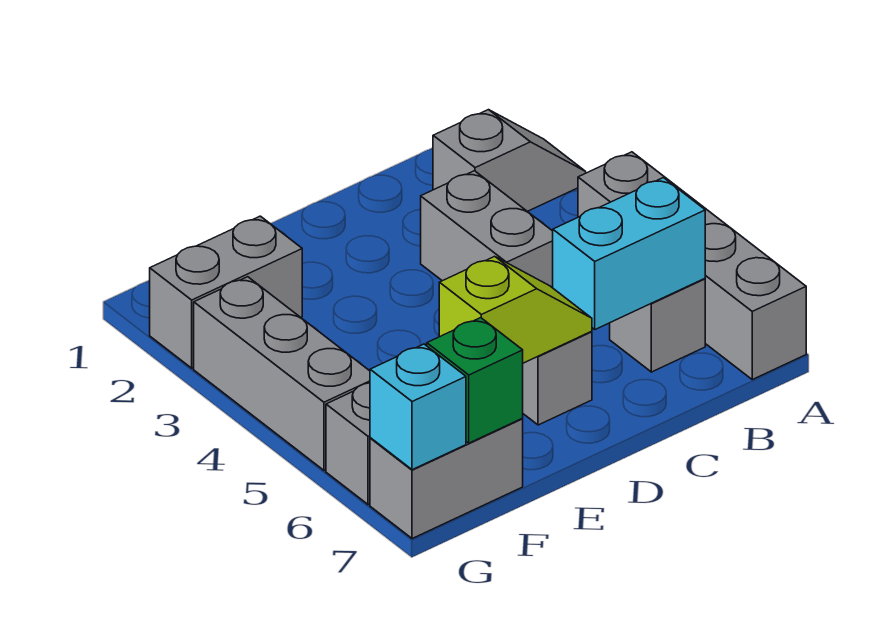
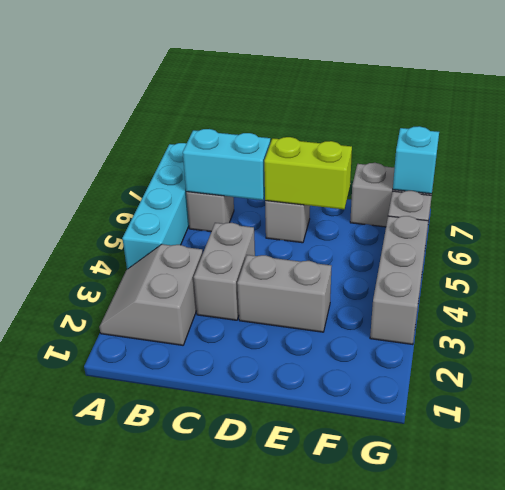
grey 1x2 slope [433,110,586,211] -> grey 2x2 slope [99,244,203,345]
grey 1x4 brick [578,152,806,380] -> cyan 1x4 brick [122,143,189,269]
lime 1x2 slope [439,256,592,363] -> lime 1x2 brick [264,137,352,209]
grey 1x2 brick [150,216,302,368] -> grey 1x2 brick moved to [237,255,331,332]
green 1x1 brick [427,318,523,443] -> none

